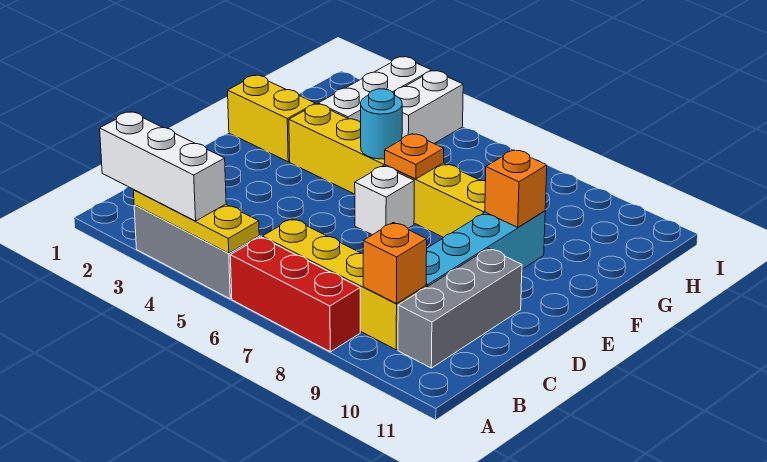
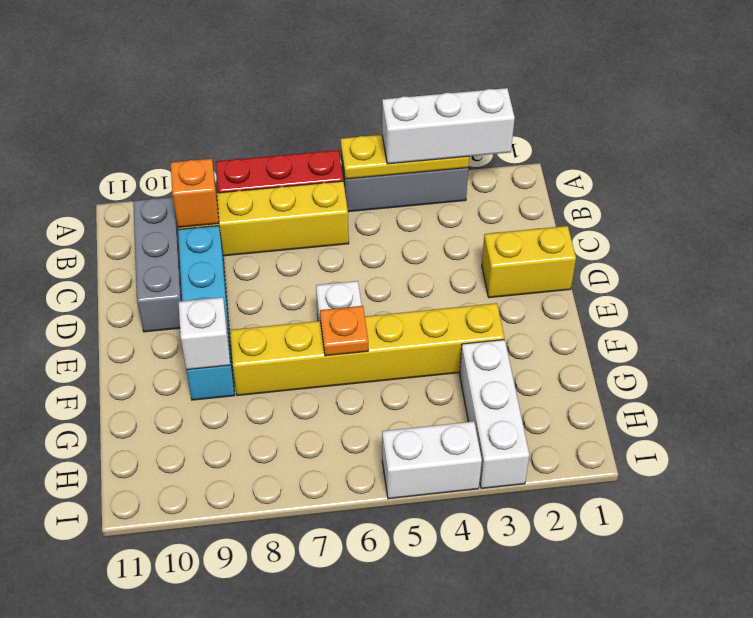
yellow 1x2 brick [228,75,315,162] -> yellow 1x2 brick moved to [482,226,576,298]
cyan 1x1 round brick [361,89,402,159] -> none
orange 1x1 brick [485,150,547,227] -> white 1x1 brick [179,297,230,370]
white 1x2 brick [394,71,463,143] -> white 1x2 brick turned to [382,421,482,499]

